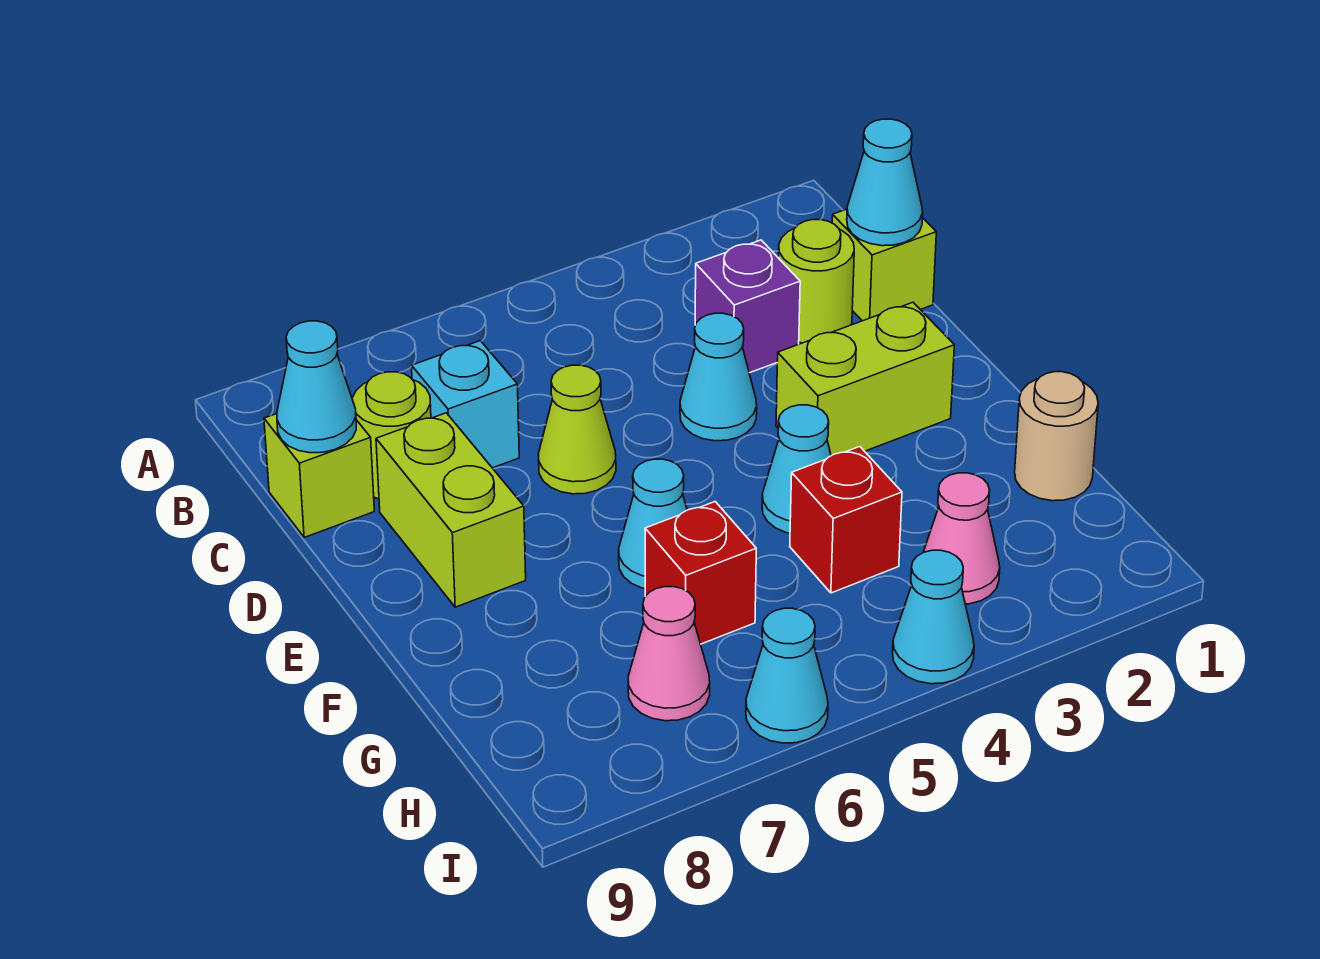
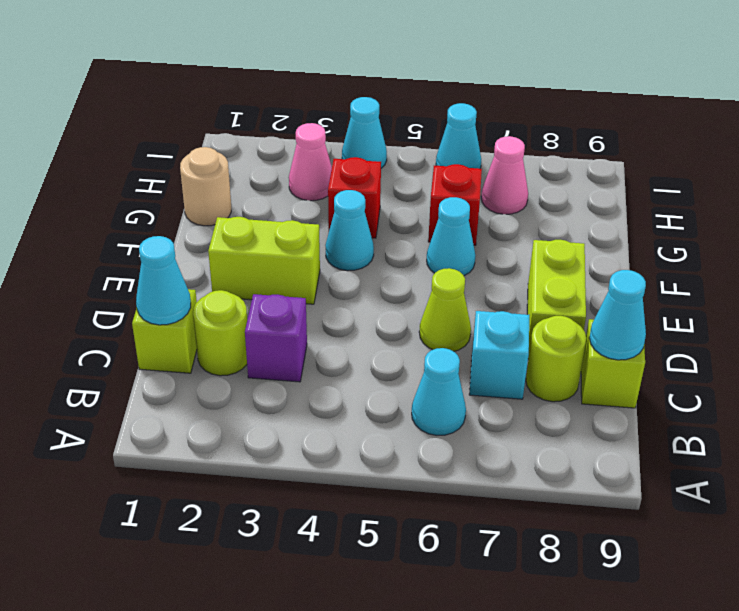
cyan 1x1 cone [680,313,757,441] -> cyan 1x1 cone moved to [412,348,466,435]

